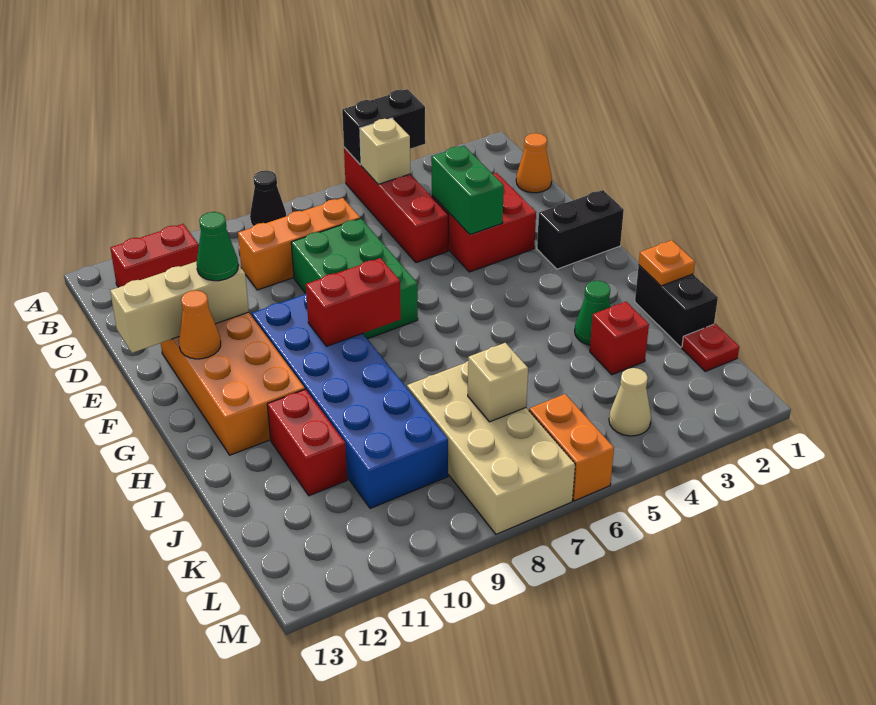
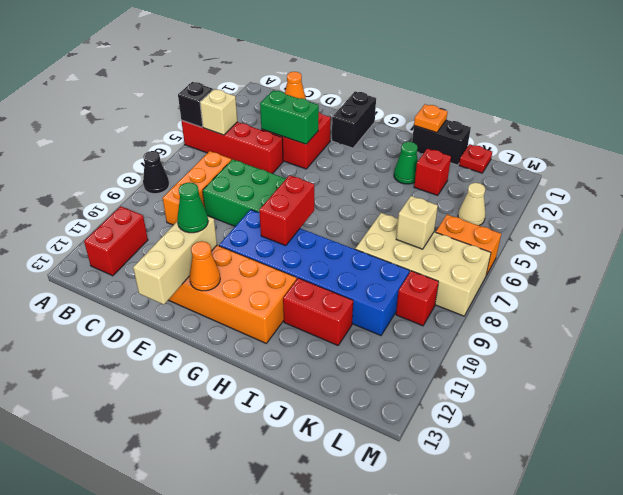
black 1x2 brick [342,89,425,165] -> black 1x1 brick [178,82,213,127]
none -> red 1x1 brick [396,271,439,326]

